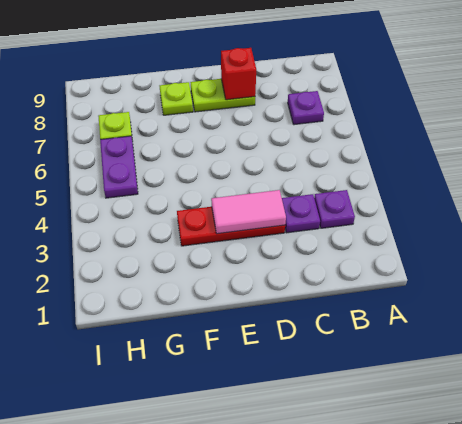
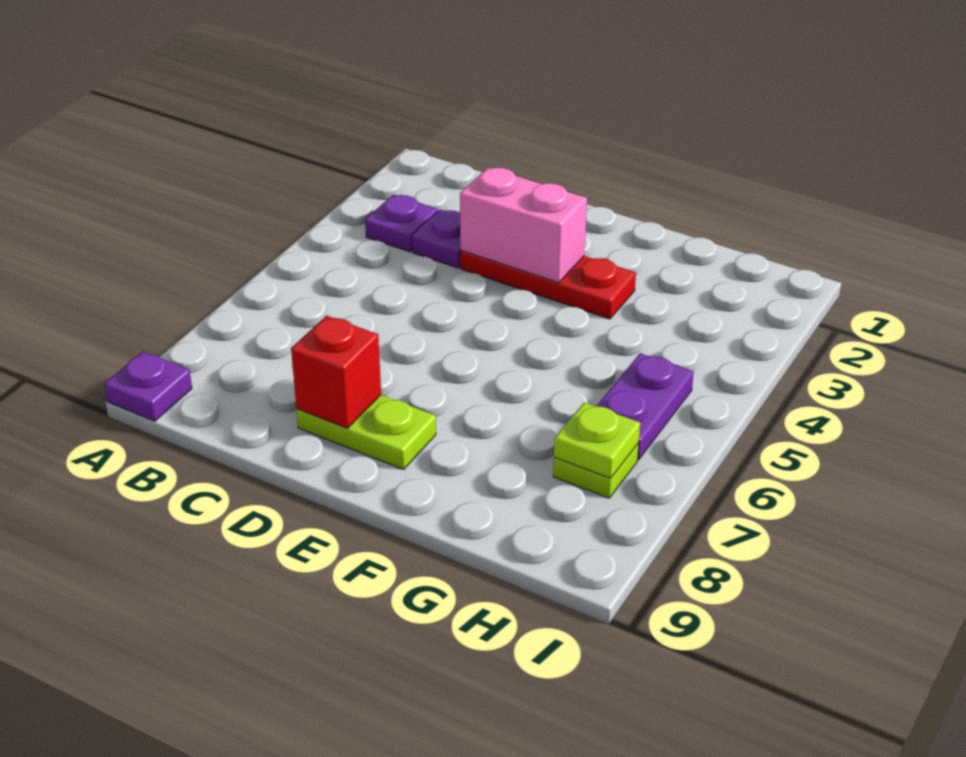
purple 1x1 plate [288,91,324,125] -> purple 1x1 plate moved to [105,352,192,421]
pink 1x2 tile [211,190,286,234] -> pink 1x2 brick [460,168,587,283]
lime 1x1 plate [160,82,193,115] -> lime 1x1 plate moved to [554,402,640,478]

